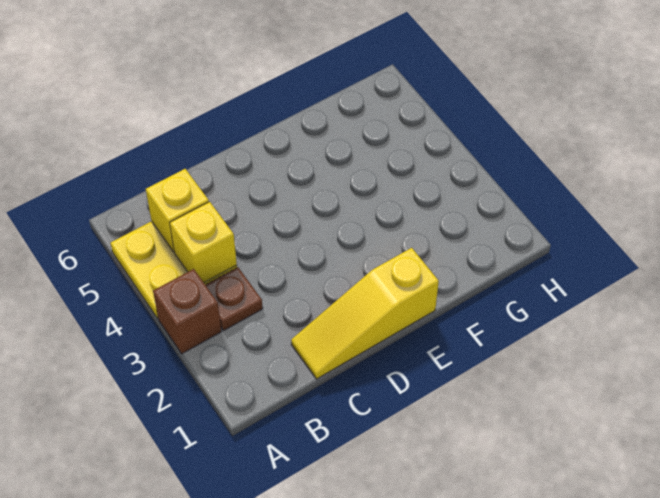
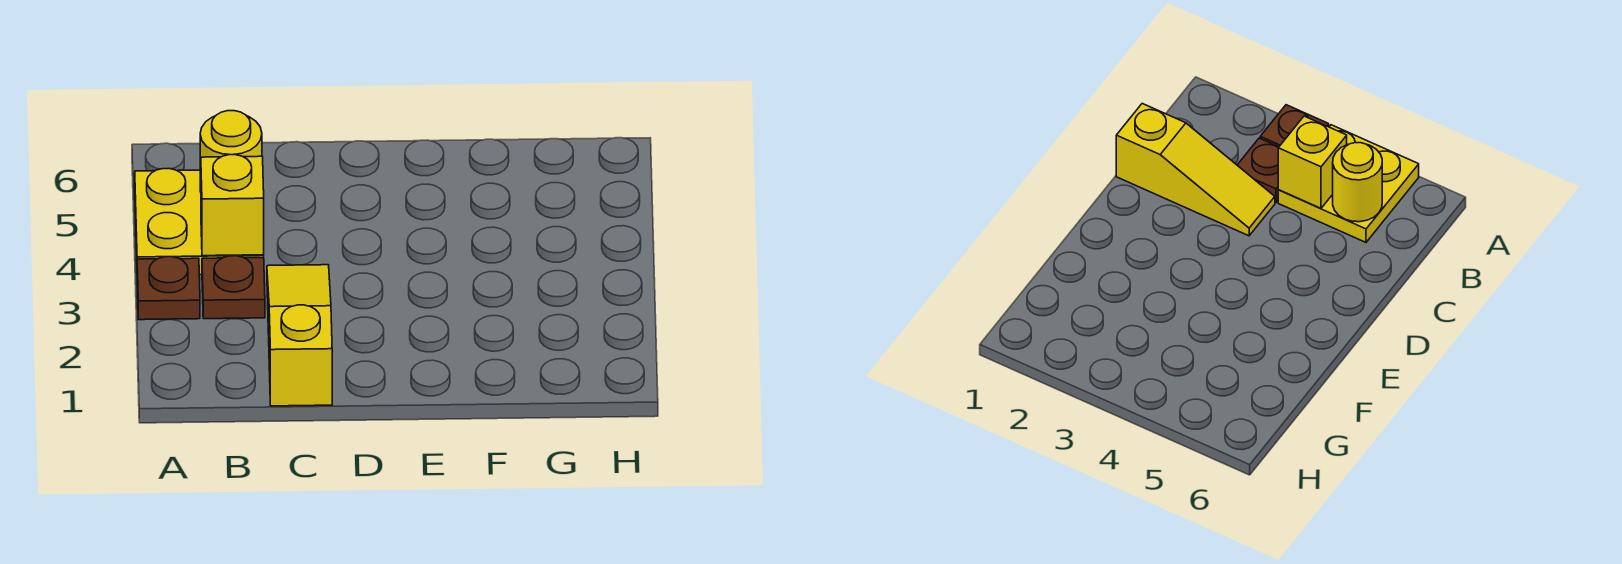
brown 1x1 brick [153,269,221,354] -> brown 1x1 plate [137,257,200,320]
yellow 1x1 brick [146,169,209,252] -> yellow 1x1 round brick [200,111,262,192]
yellow 1x3 slope [291,248,439,379] -> yellow 1x3 slope turned to [267,265,332,406]

